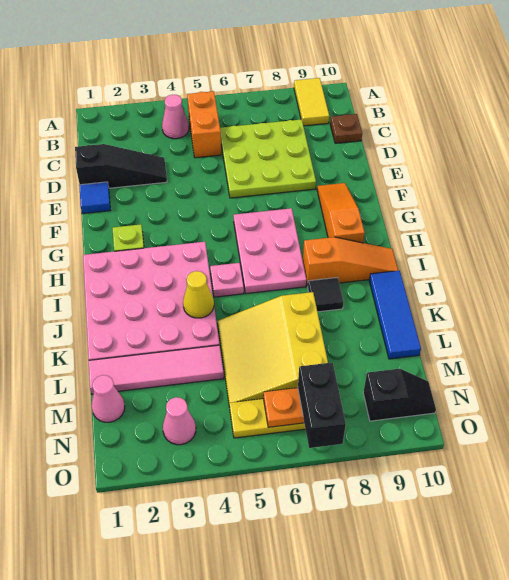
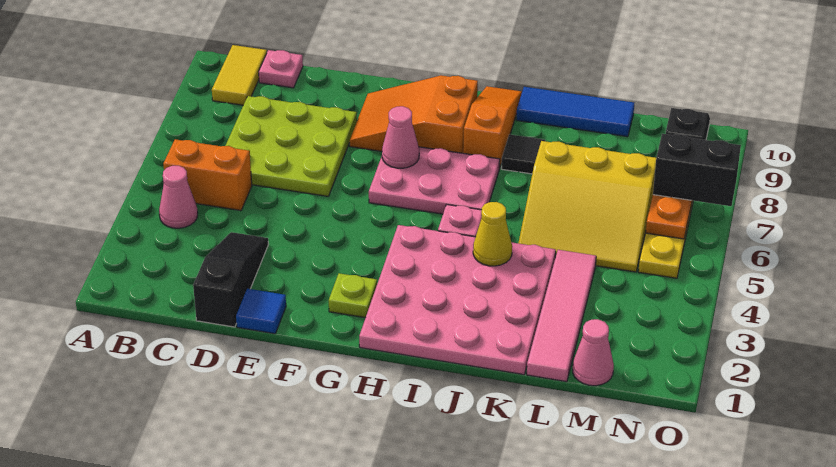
yellow 1x2 tile [294,78,329,126] -> yellow 1x2 tile turned to [212,45,267,105]
brown 1x1 plate [330,114,362,143] -> pink 1x1 plate [259,50,303,88]
orange 1x3 slope [317,183,365,243] -> orange 2x3 slope [350,75,478,153]
pink 1x1 cone [163,397,196,445] -> pink 1x1 cone moved to [382,106,419,168]

